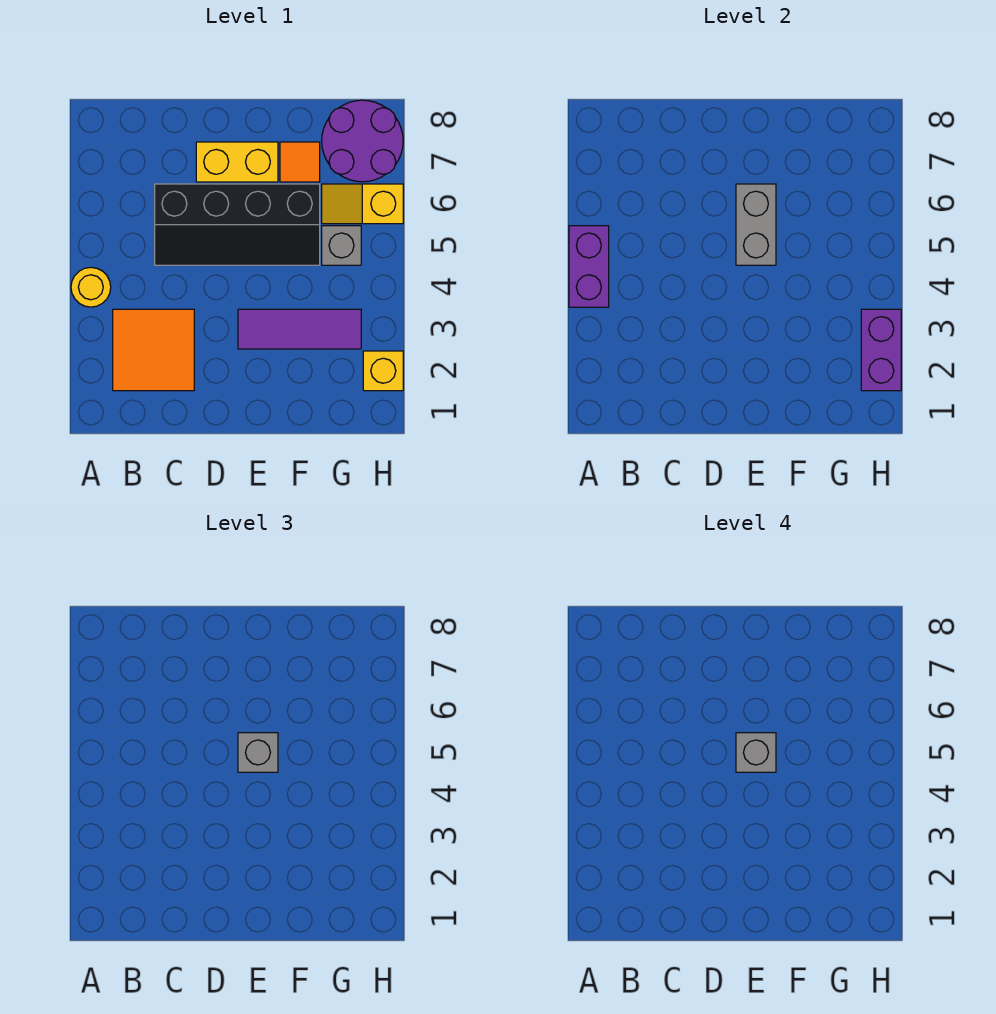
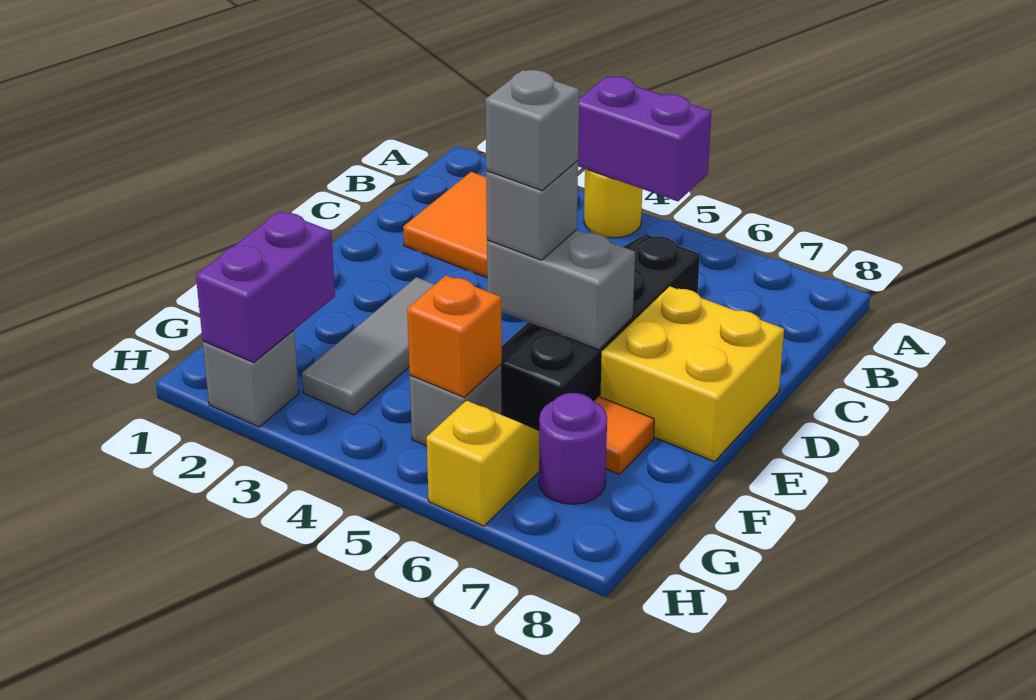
yellow 1x2 brick [196,142,278,182] -> yellow 2x2 brick [600,286,784,462]
purple 1x3 tile [238,309,361,349] -> grey 1x3 tile [302,277,435,415]
none -> orange 1x1 brick [407,276,502,397]
purple 2x2 round brick [322,100,403,182] -> purple 1x1 round brick [539,393,607,504]
yellow 1x1 brick [363,351,403,391] -> grey 1x1 brick [203,330,299,427]
purple 1x2 brick [861,309,901,391] -> purple 1x2 brick turned to [196,211,335,362]

